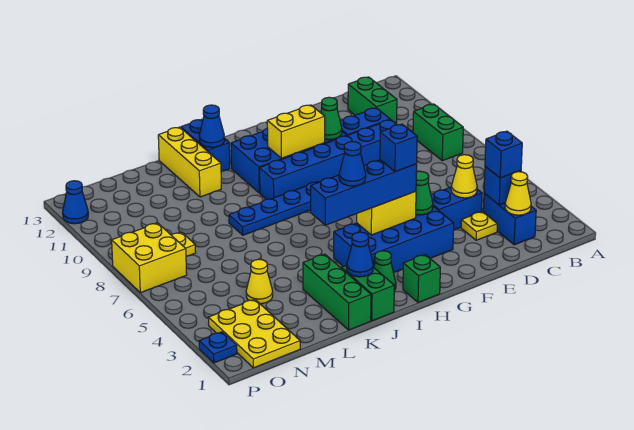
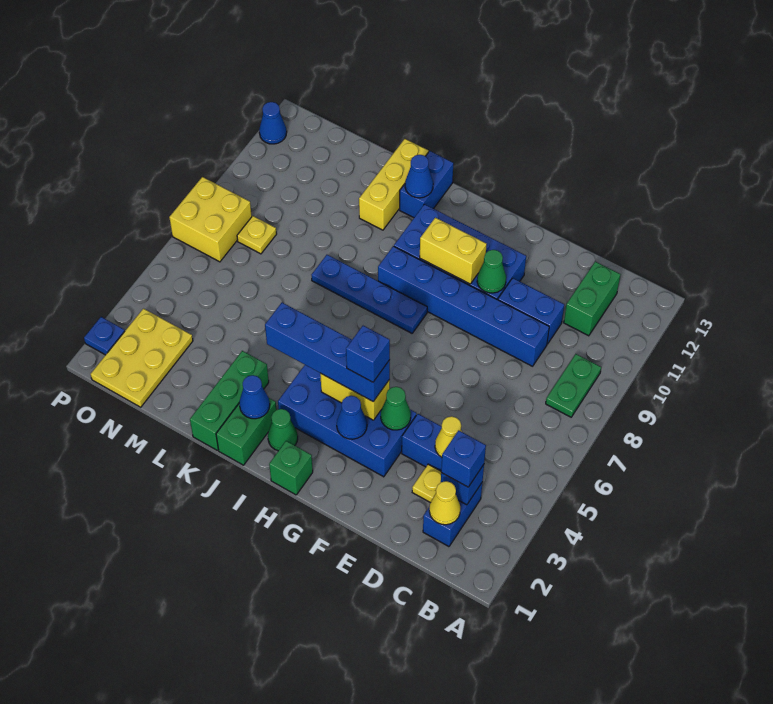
green 1x2 brick [413,104,463,161] -> green 1x2 plate [546,354,601,417]
blue 1x1 cone [339,142,366,186] -> blue 1x1 cone moved to [337,396,367,439]
yellow 1x1 cone [246,259,273,304] -> none

